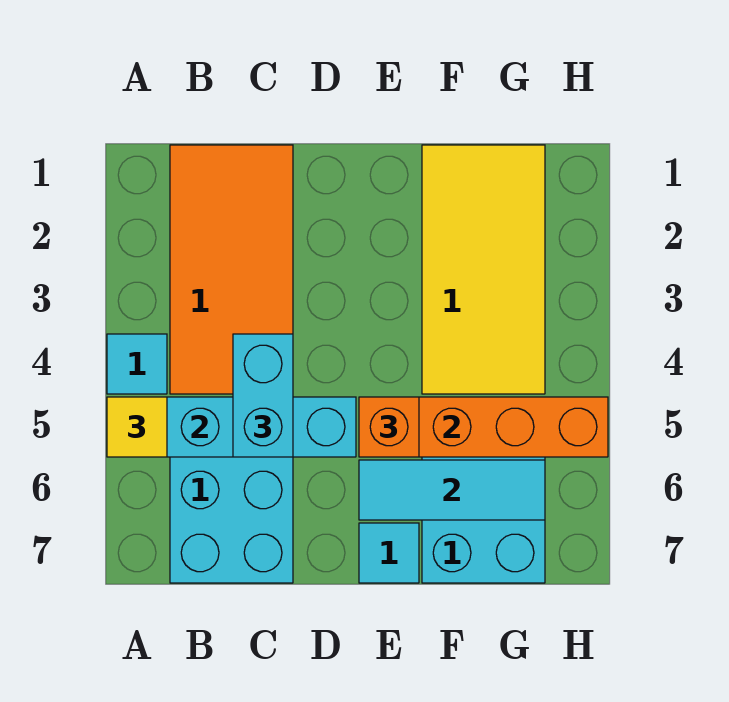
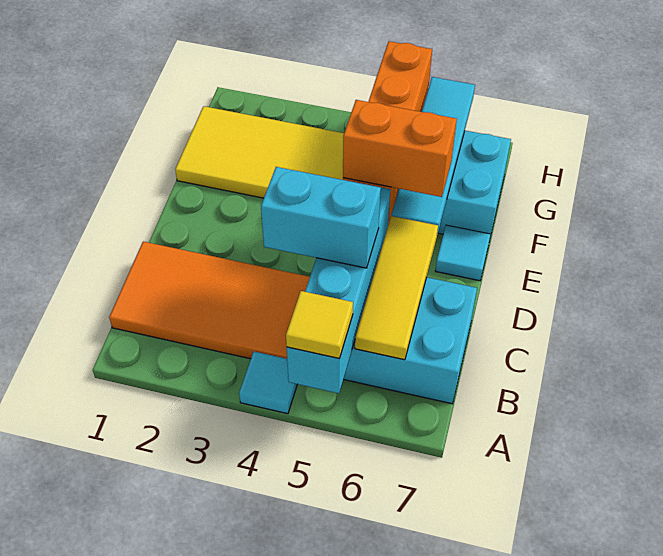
none -> yellow 1x3 tile [355,216,438,360]
orange 1x1 brick [359,397,419,457] -> orange 1x2 brick [343,100,457,197]
cyan 1x3 tile [359,460,545,520] -> cyan 1x4 tile [391,77,475,234]

